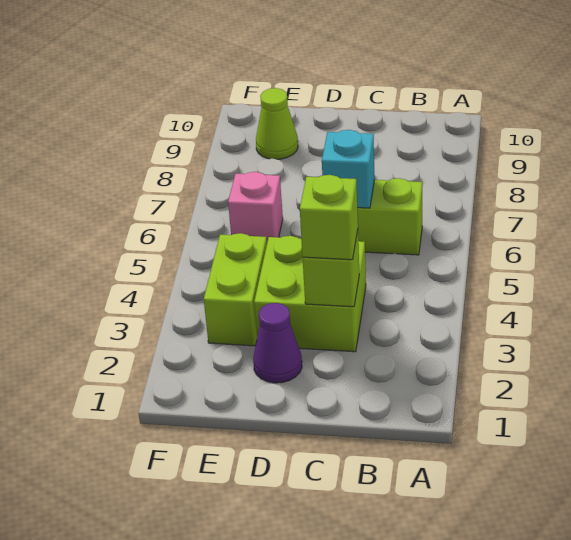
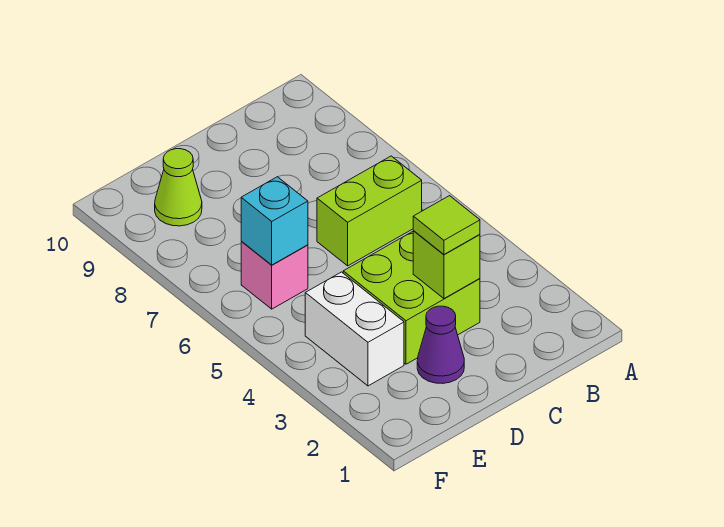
lime 1x1 brick [300,175,358,260] -> lime 1x1 tile [413,196,480,254]
cyan 1x1 brick [322,130,375,208] -> cyan 1x1 brick moved to [241,177,308,265]
lime 1x2 brick [204,233,267,346] -> white 1x2 brick [305,272,404,386]

